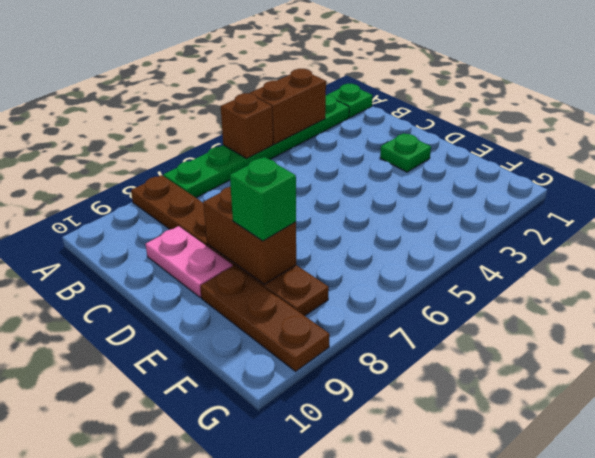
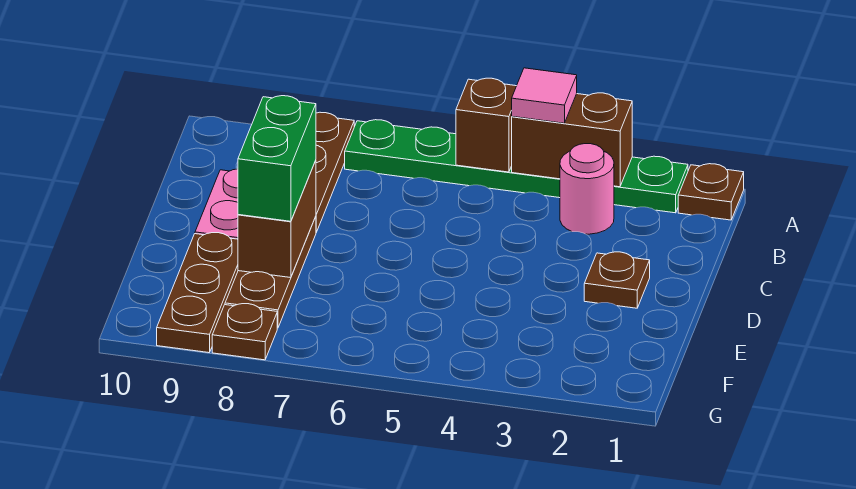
green 1x1 plate [327,84,373,118] -> brown 1x1 plate [678,164,744,220]
none -> pink 1x1 tile [512,68,577,123]
none -> pink 1x1 round brick [560,144,614,234]
green 1x1 plate [380,133,431,172] -> brown 1x1 plate [584,252,650,308]
green 1x1 brick [230,157,296,241] -> green 1x2 brick [238,96,316,221]
none -> brown 1x1 plate [212,304,277,360]

